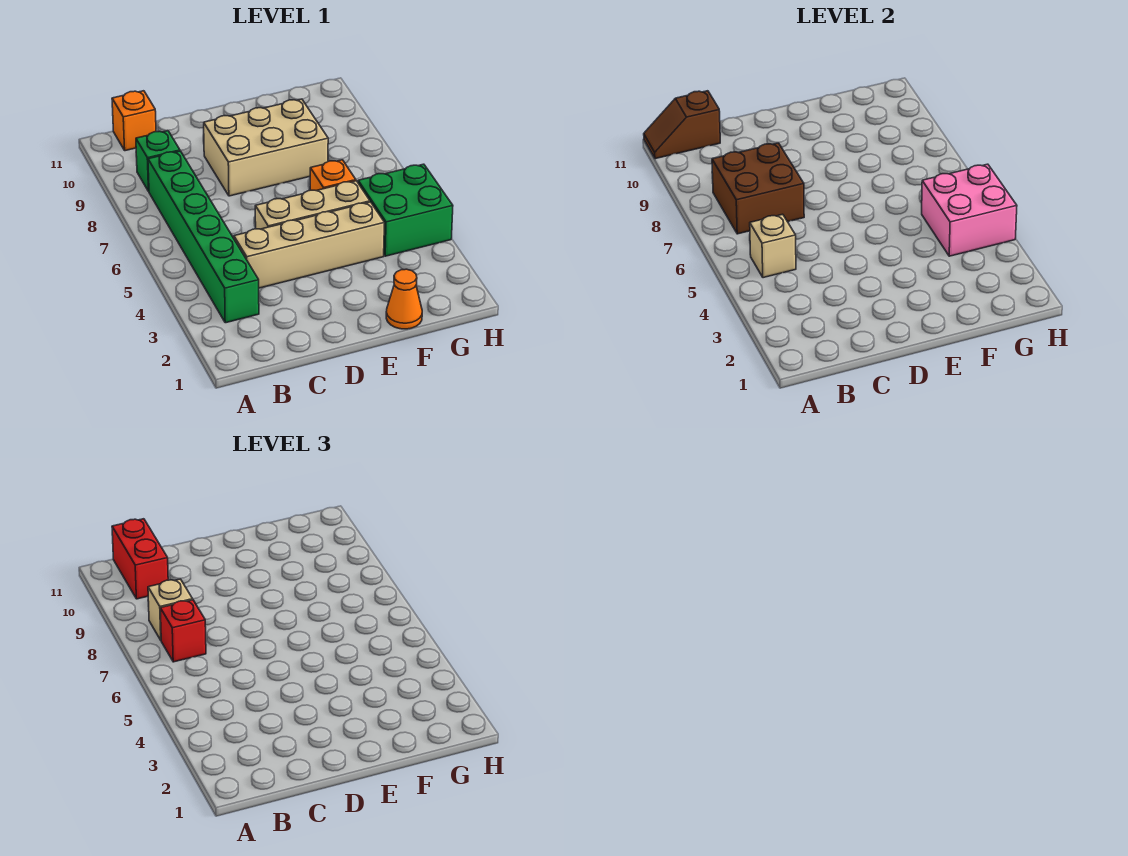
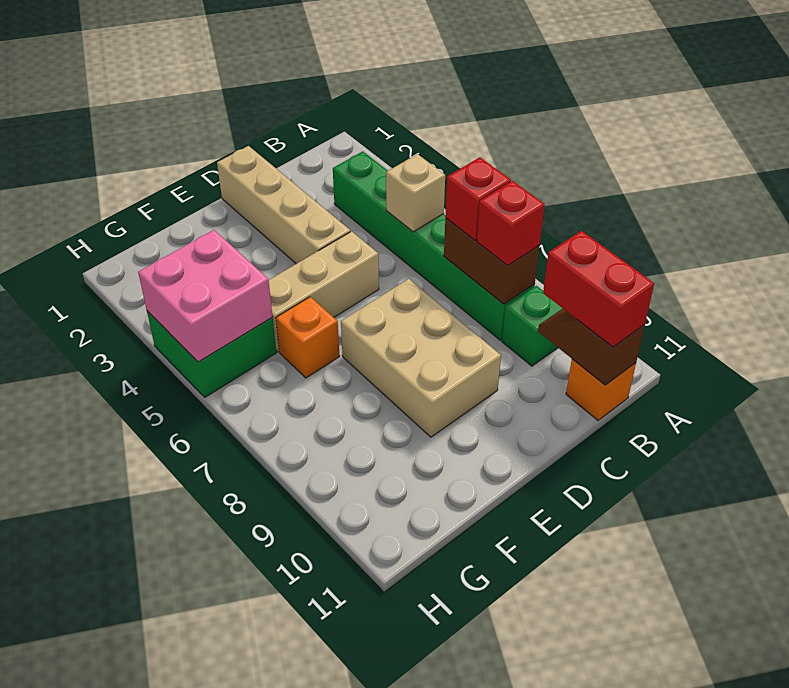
brown 1x2 slope [644,91,720,159] -> brown 1x2 slope turned to [538,309,645,385]
brown 2x2 brick [712,143,804,234] -> brown 1x2 brick [444,218,539,304]
tan 1x1 brick [148,579,193,640] -> red 1x1 brick [477,181,545,266]
tan 1x4 brick [234,202,384,288] -> tan 1x4 brick turned to [217,146,350,264]
tan 2x3 brick [204,99,328,196] -> tan 2x3 brick turned to [341,279,501,437]
orange 1x1 cone [386,269,422,329] -> none

